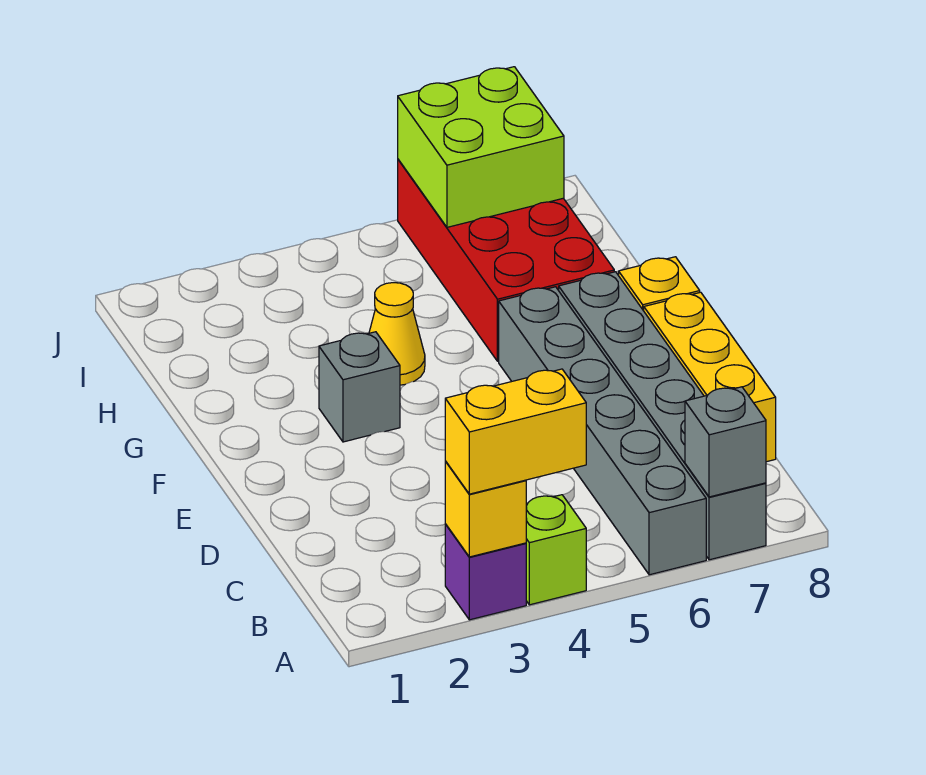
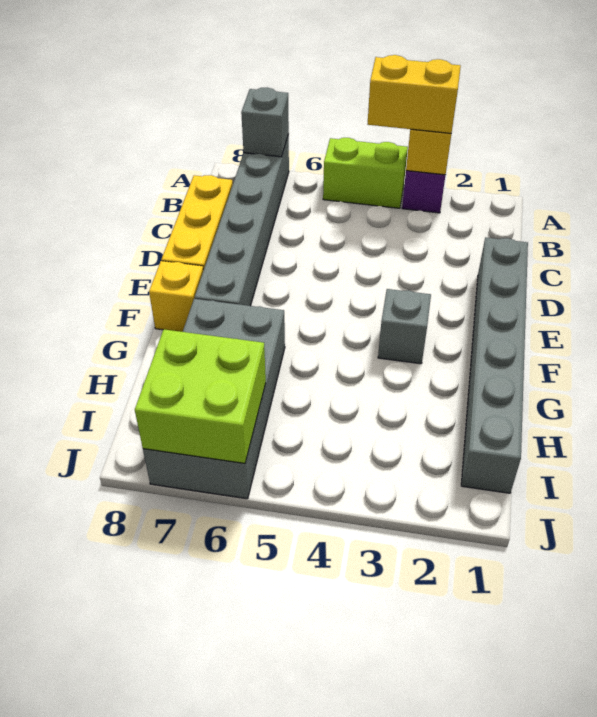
lime 1x1 brick [526,495,586,605] -> lime 1x2 brick [323,138,408,208]
grey 1x6 brick [499,287,706,575] -> grey 1x6 brick moved to [461,237,528,493]
yellow 1x1 cone [369,283,425,385] -> none
red 2x4 brick [398,159,614,361] -> grey 2x4 brick [143,299,285,499]

